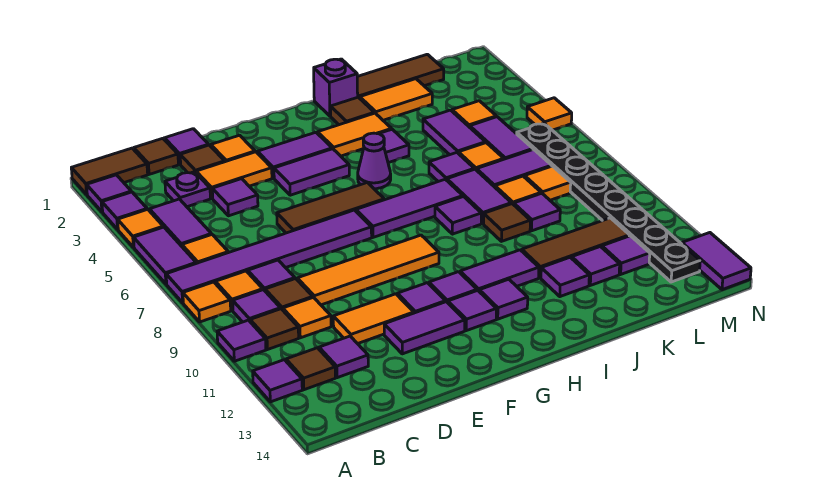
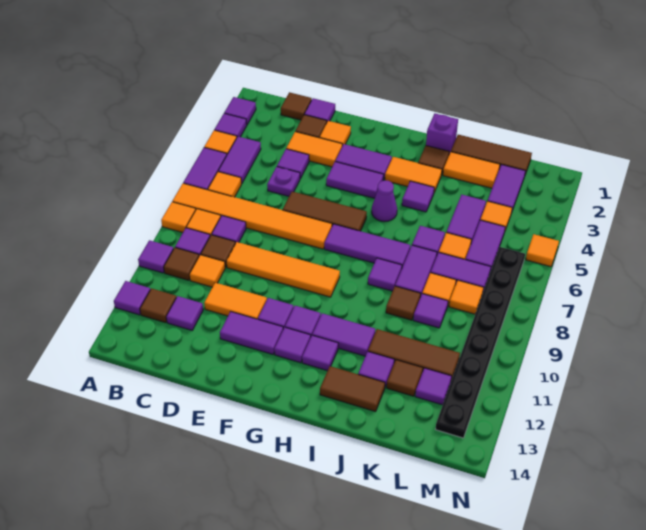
brown 1x2 tile [71,148,148,194] -> brown 1x2 tile moved to [320,366,385,412]
purple 1x6 tile [166,210,372,303] -> orange 1x6 tile [172,183,332,249]
purple 1x1 plate [165,172,210,207] -> purple 1x1 plate moved to [267,167,300,196]
purple 1x1 tile [572,247,620,285] -> brown 1x1 tile [387,360,423,396]
purple 1x2 tile [682,233,751,290] -> purple 1x2 tile moved to [488,165,525,211]

